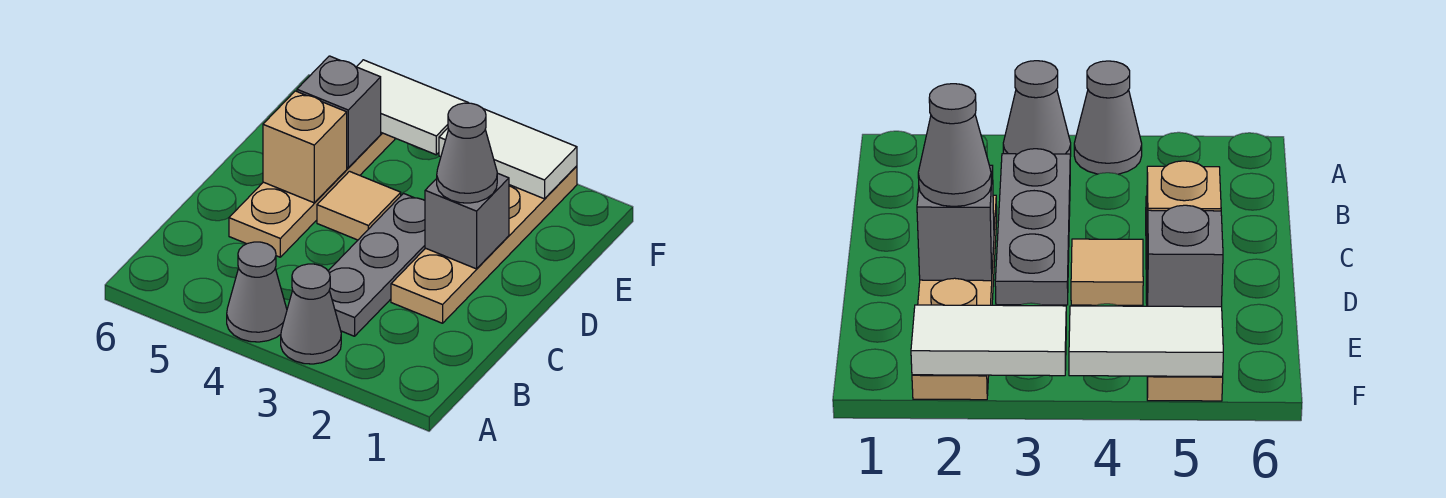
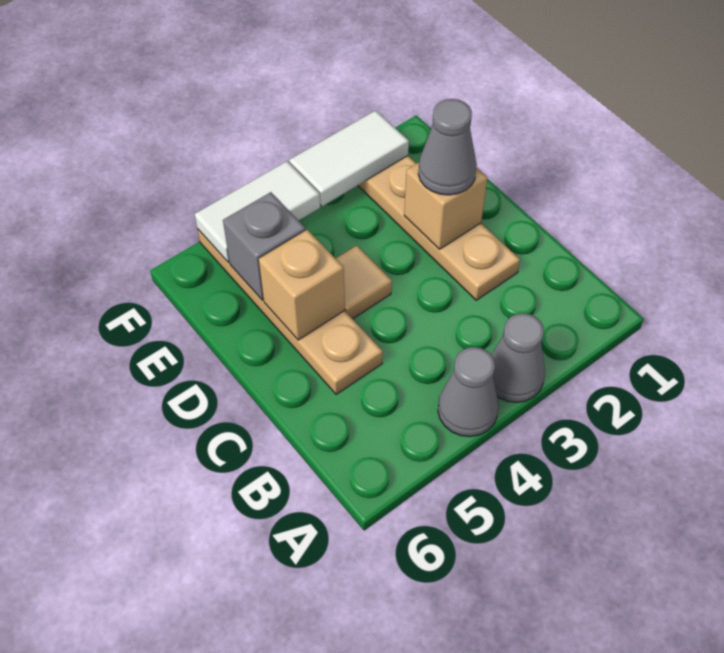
grey 1x3 plate [328,193,425,336] -> none
grey 1x1 brick [425,173,509,269] -> tan 1x1 brick [404,163,487,249]

